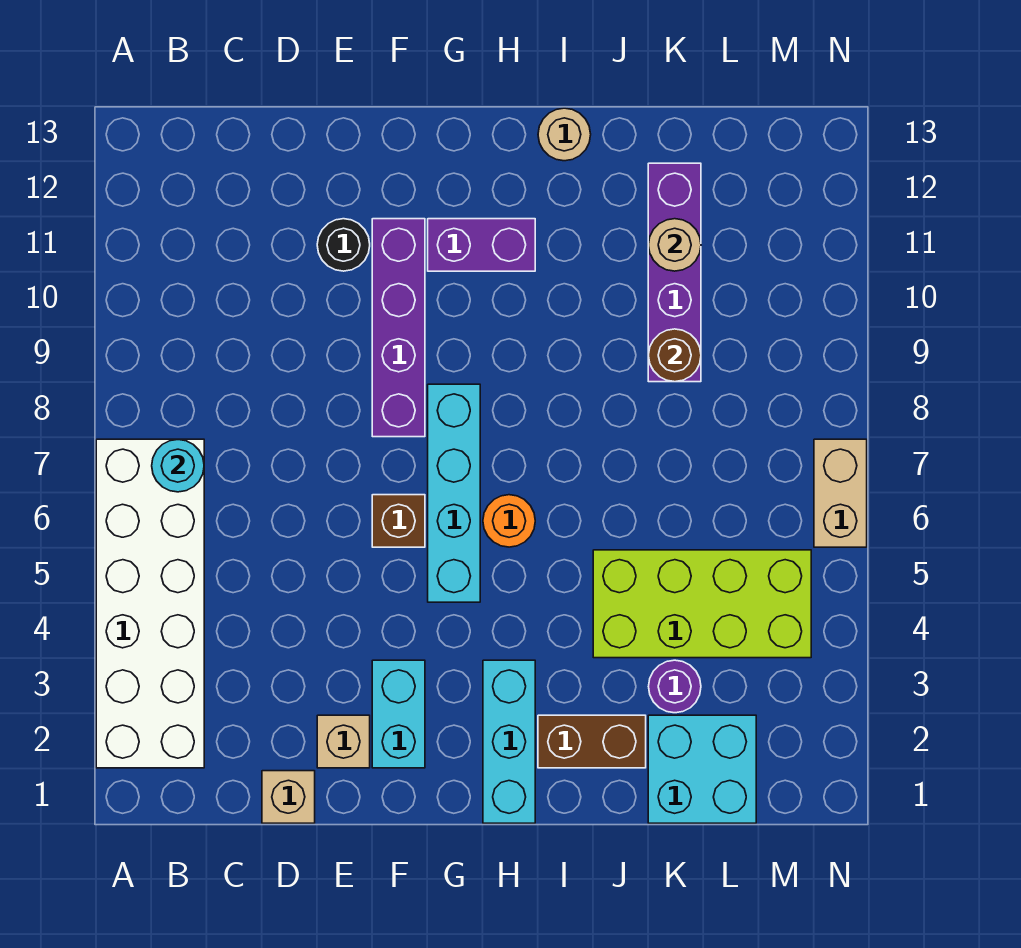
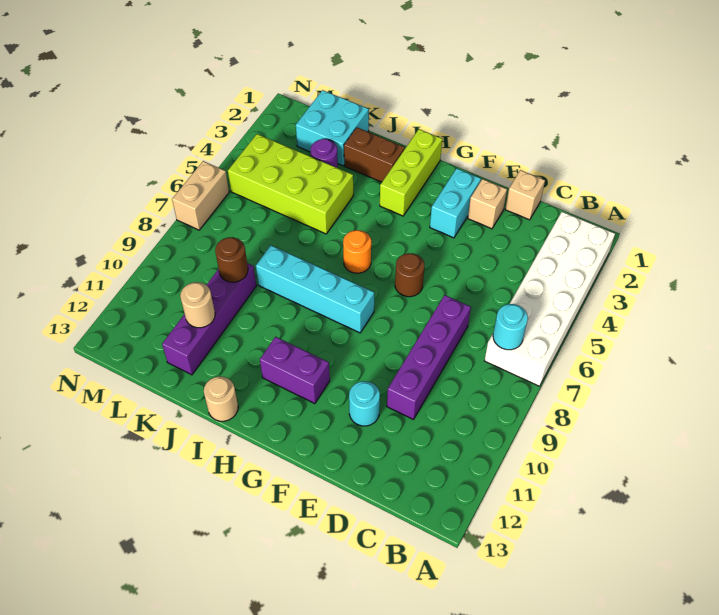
black 1x1 round brick [317,219,370,271] -> cyan 1x1 round brick [349,381,380,426]
brown 1x1 brick [372,495,425,547] -> brown 1x1 round brick [395,253,424,297]
purple 1x4 brick [372,219,425,437] -> purple 1x4 brick moved to [387,295,471,420]
cyan 1x4 brick [428,384,480,602] -> cyan 1x4 brick turned to [256,245,374,333]
cyan 1x3 brick [483,660,535,823] -> lime 1x3 brick [380,129,442,216]

